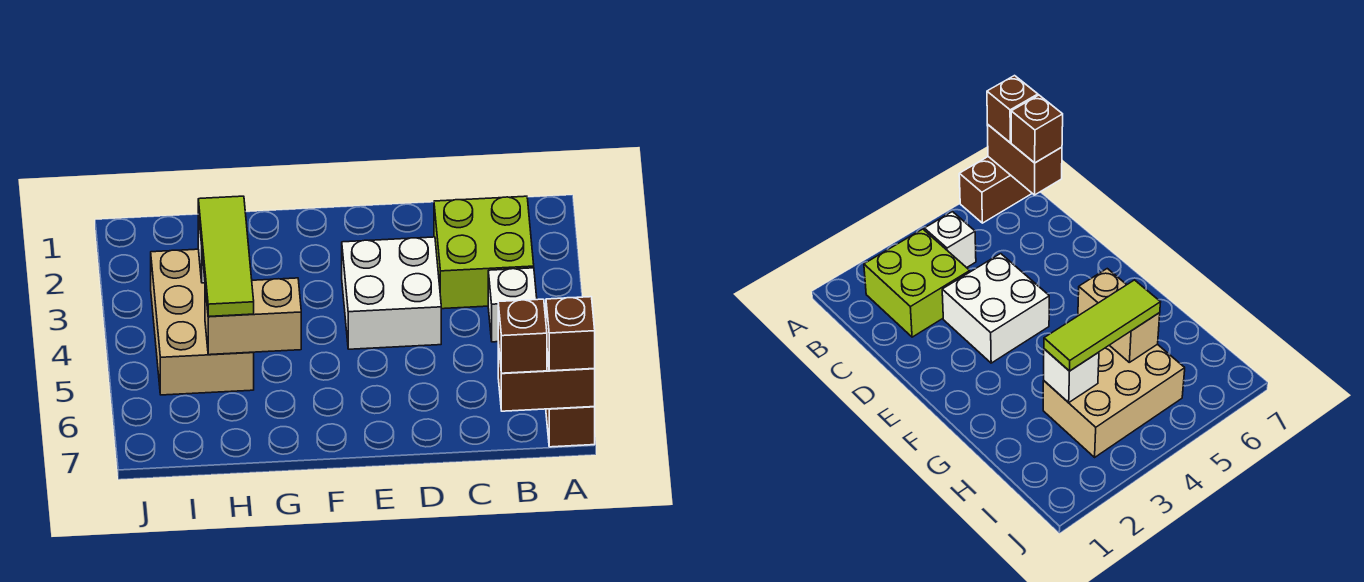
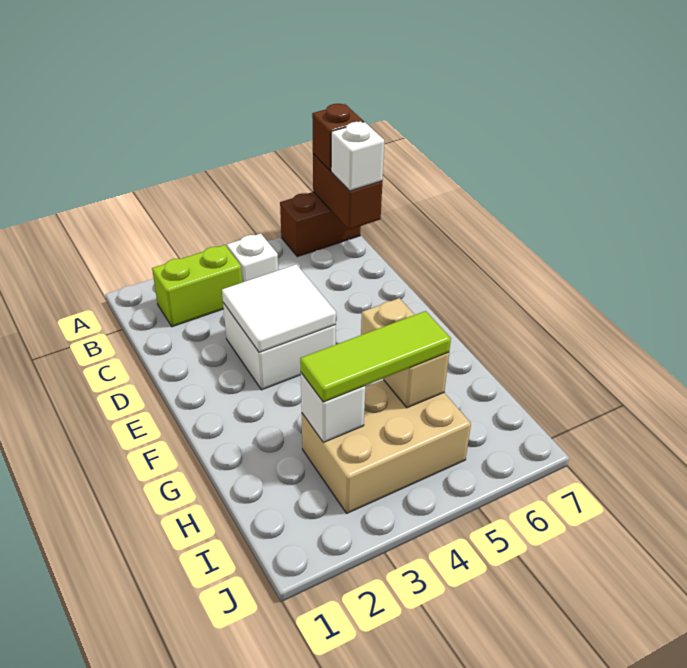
lime 2x2 brick [434,196,534,309] -> lime 1x2 brick [152,245,242,327]
brown 1x1 brick [498,299,547,373] -> white 1x1 brick [331,122,384,191]
none -> white 2x2 tile [222,264,336,352]

